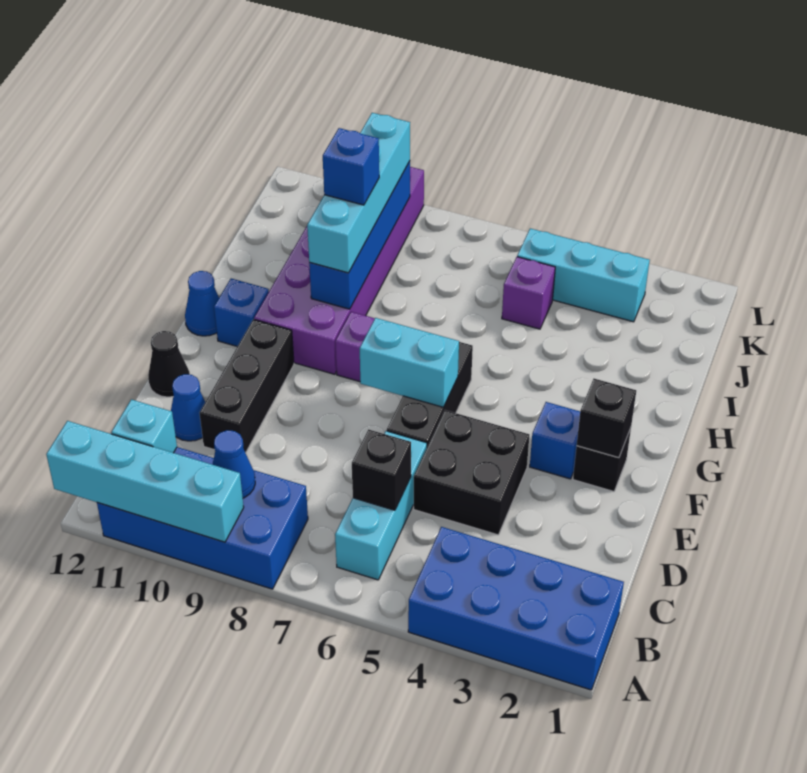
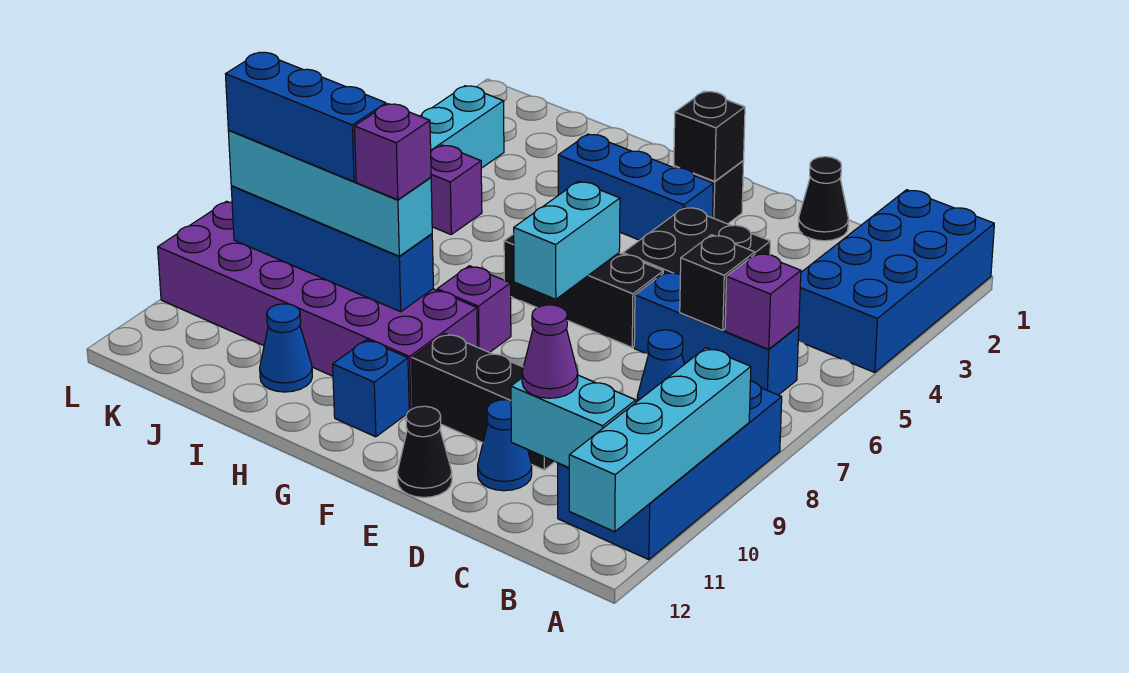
cyan 1x3 brick [335,431,427,580] -> blue 1x3 brick [634,272,799,395]
none -> purple 1x1 brick [725,253,801,349]
cyan 1x1 brick [111,399,177,453] -> cyan 1x2 brick [511,375,636,468]
none -> purple 1x1 cone [522,305,578,398]
none -> black 1x1 cone [798,157,849,241]
blue 1x1 brick [530,402,580,479] -> blue 1x3 brick [558,134,713,240]
blue 1x1 cone [185,271,219,336] -> blue 1x1 cone moved to [260,304,312,392]
none -> purple 1x1 brick [354,104,431,200]
blue 1x1 brick [323,128,379,205] -> blue 1x3 brick [226,52,386,182]

